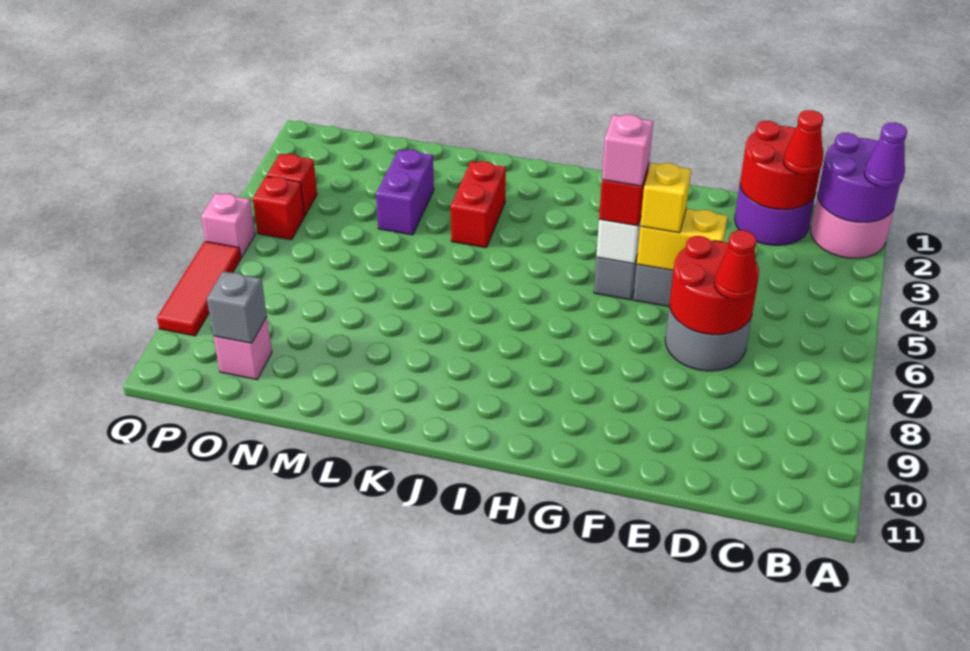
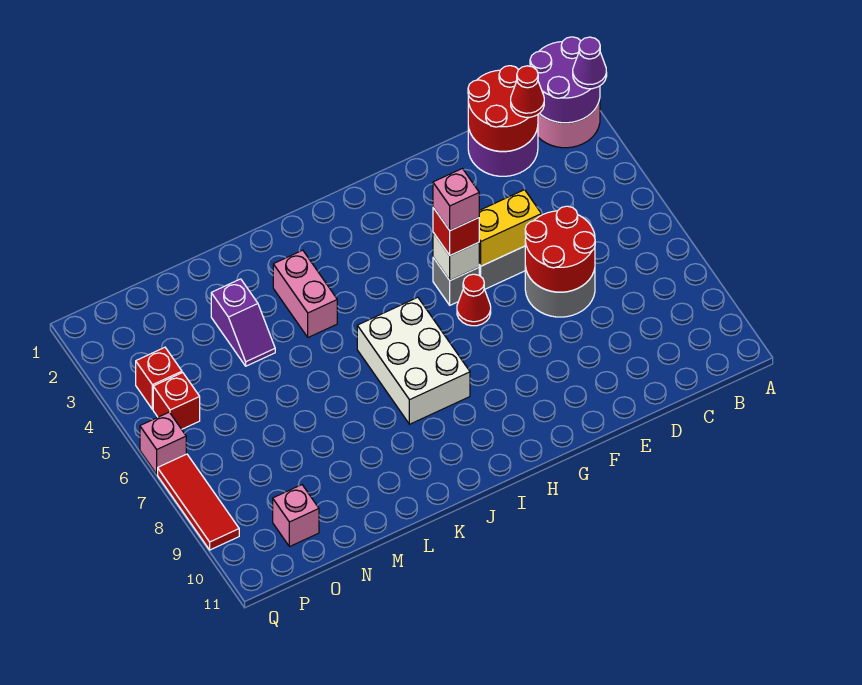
red 1x1 cone [714,230,757,300] -> red 1x1 cone moved to [457,274,491,326]
yellow 1x1 brick [640,163,691,233] -> none
none -> white 2x3 brick [357,297,470,424]
red 1x2 brick [451,161,506,248] -> pink 1x2 brick [273,250,337,337]
purple 1x2 brick [376,149,434,235] -> purple 1x2 slope [211,279,275,366]
grey 1x1 brick [207,271,267,343] -> none

